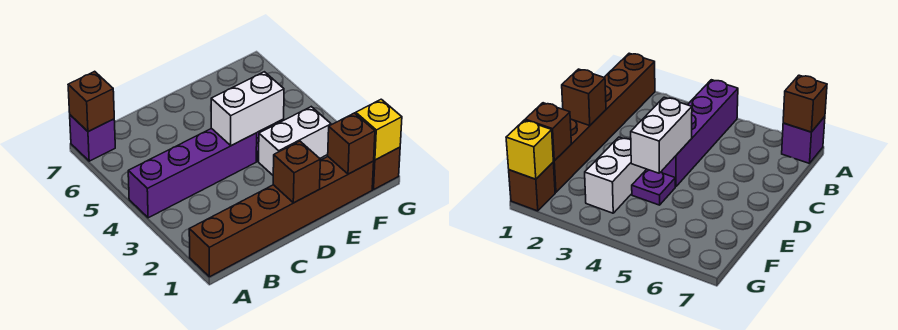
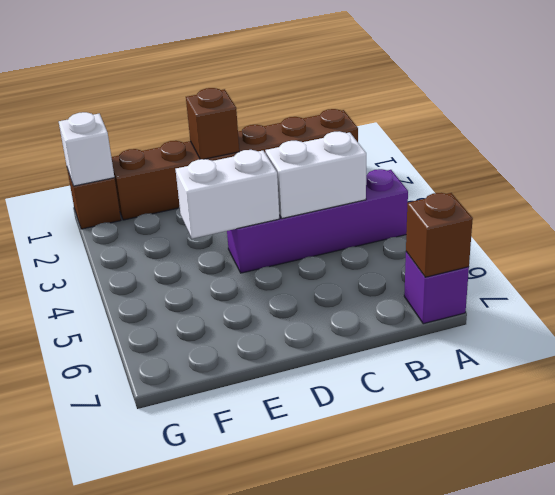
white 1x2 brick [259,107,331,175] -> white 1x2 brick moved to [265,131,366,218]
purple 1x1 plate [632,169,675,205] -> none
brown 1x1 brick [328,113,375,174] -> none
yellow 1x1 brick [356,99,402,160] -> white 1x1 brick [59,112,114,186]

